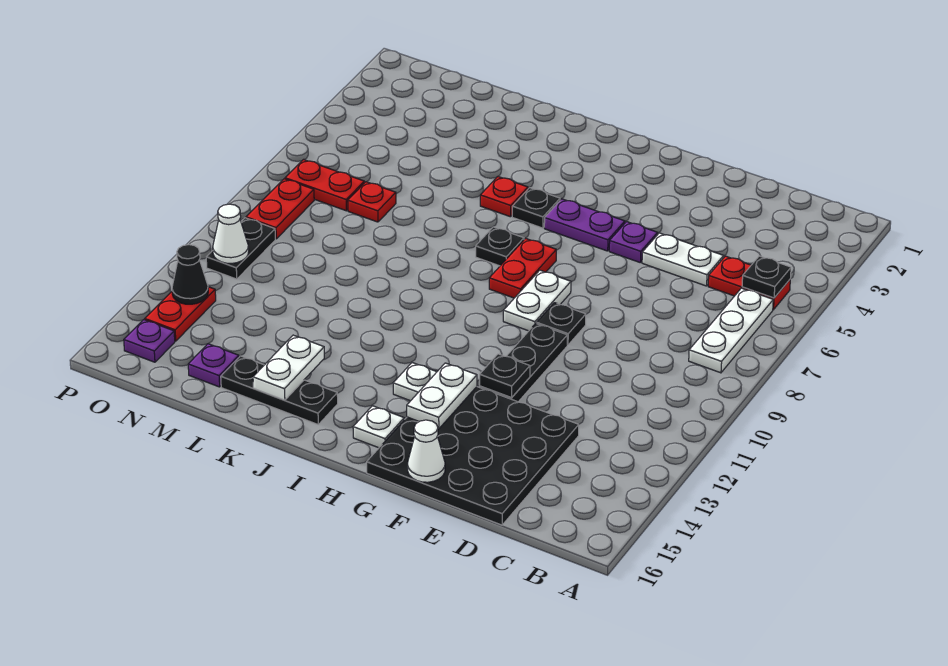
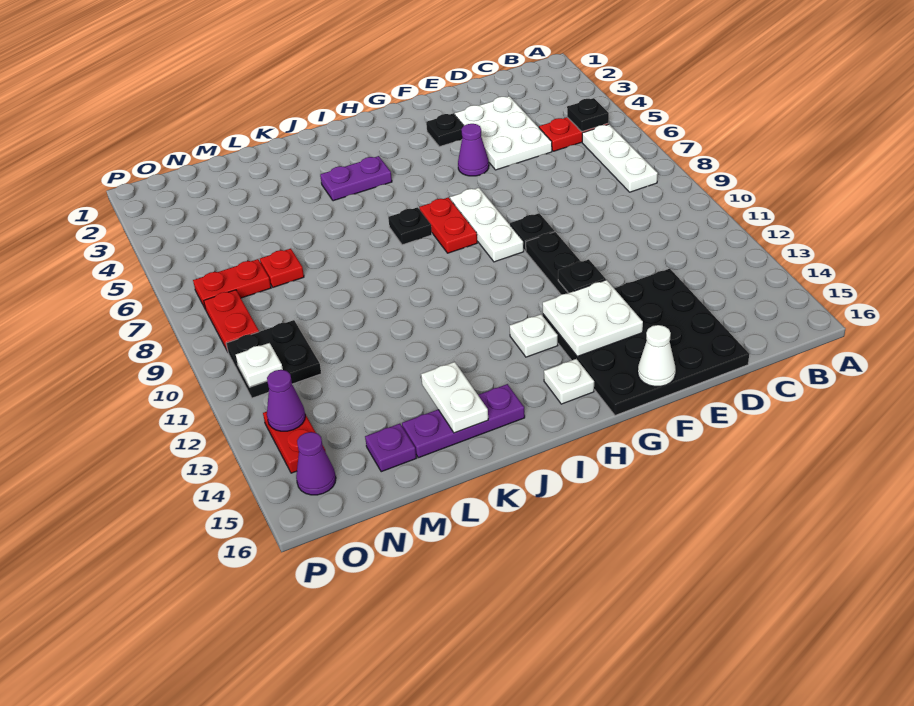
white 1x2 plate [642,233,724,286] -> white 2x3 plate [455,96,552,170]
purple 1x1 plate [609,222,658,262] -> purple 1x1 cone [458,124,489,176]
purple 1x2 plate [544,199,625,251] -> purple 1x2 plate moved to [320,156,392,201]
white 1x2 plate [503,270,571,331] -> white 1x3 plate [450,188,524,262]
white 1x2 plate [407,363,477,429] -> white 2x2 plate [543,280,643,356]
black 1x1 plate [512,188,560,228] -> black 1x1 plate moved to [426,114,464,147]
red 1x1 plate [480,177,528,217] -> none
black 1x3 plate [221,356,338,424] -> purple 1x3 plate [402,384,525,458]
black 1x2 plate [206,218,275,279] -> black 2x2 plate [226,320,321,398]
white 1x1 cone [213,204,249,263] -> white 1x1 plate [236,343,283,387]
black 1x1 cone [172,245,208,304] -> purple 1x1 cone [267,370,305,431]
purple 1x1 plate [124,320,175,362] -> purple 1x1 cone [296,432,336,495]

